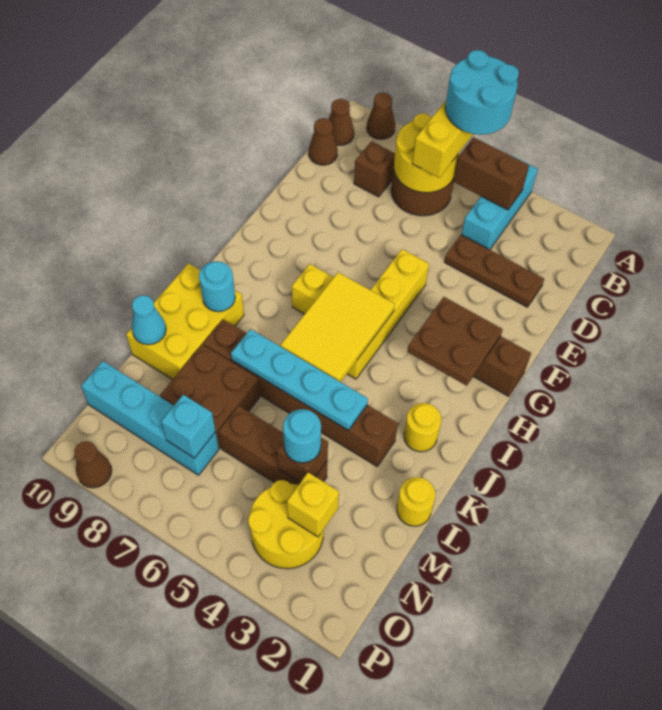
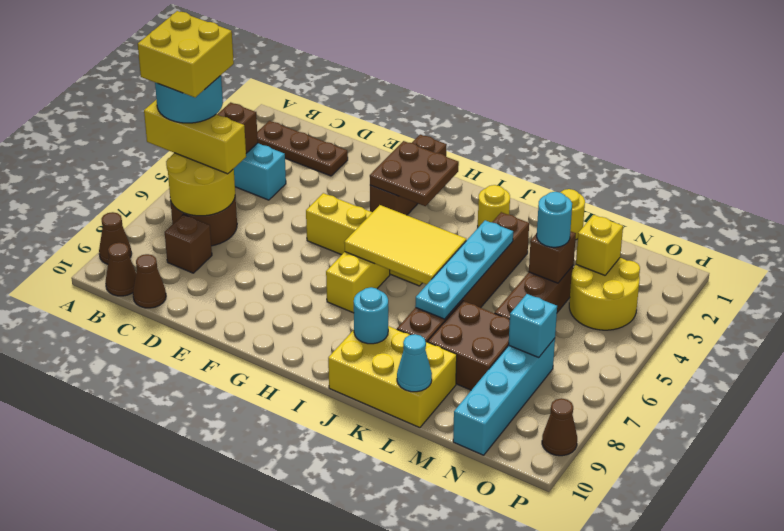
none -> yellow 2x2 brick [138,11,234,97]
brown 1x3 plate [444,235,544,307] -> brown 1x3 plate turned to [257,121,348,176]

